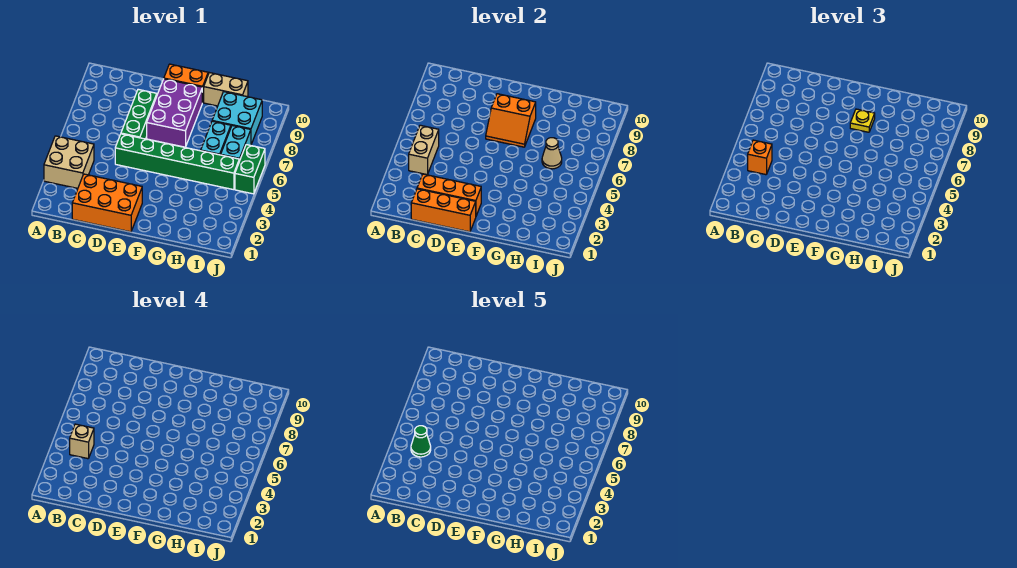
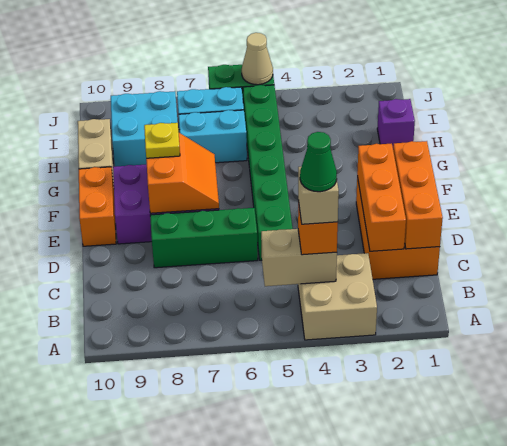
none -> purple 1x1 brick [377,99,415,146]
tan 1x1 cone [542,138,562,169] -> tan 1x1 cone moved to [242,33,273,85]

